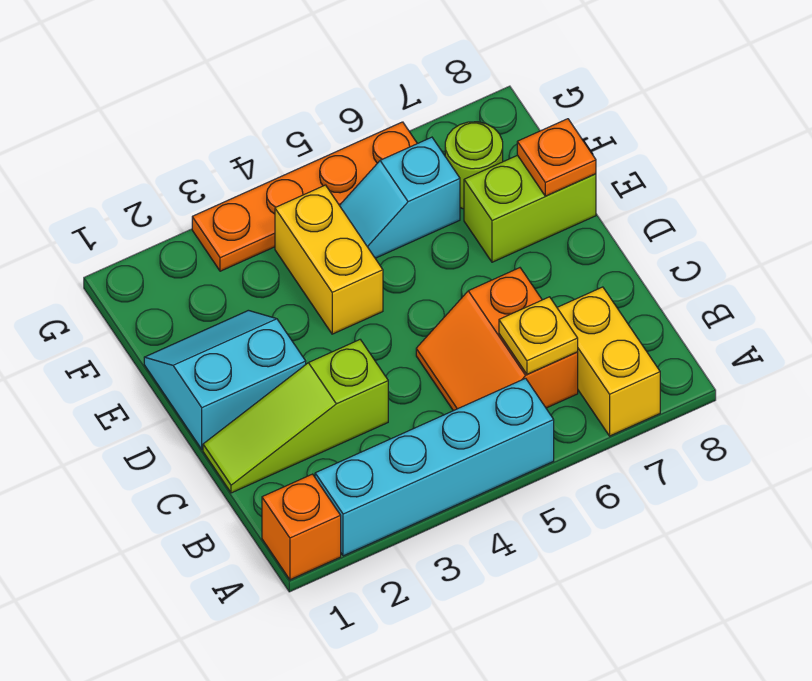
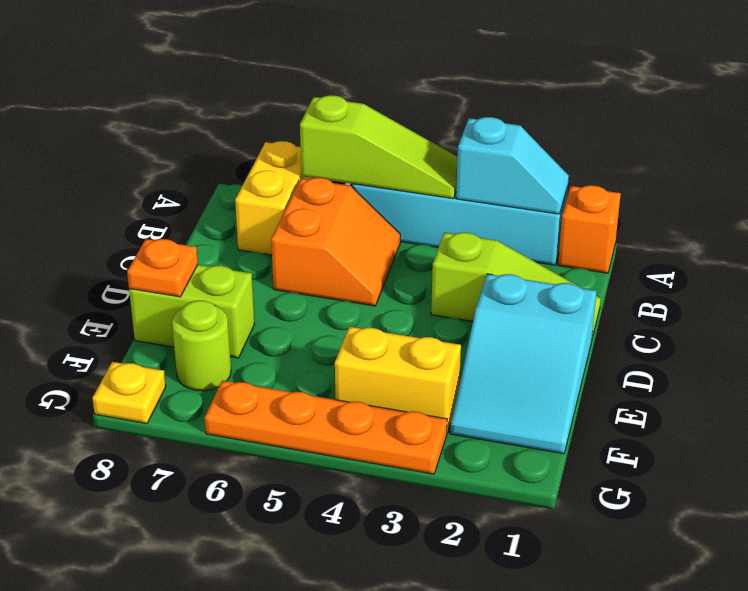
none -> lime 1x3 slope [300,95,458,198]
yellow 1x1 plate [499,297,578,374] -> yellow 1x1 plate moved to [93,362,166,424]
cyan 2x2 slope [144,310,306,449] -> cyan 2x3 slope [450,274,597,454]
yellow 1x2 brick [275,185,383,334] -> yellow 1x2 brick turned to [335,327,461,433]
cyan 1x2 slope [339,137,460,258] -> cyan 1x2 slope moved to [456,117,569,214]

